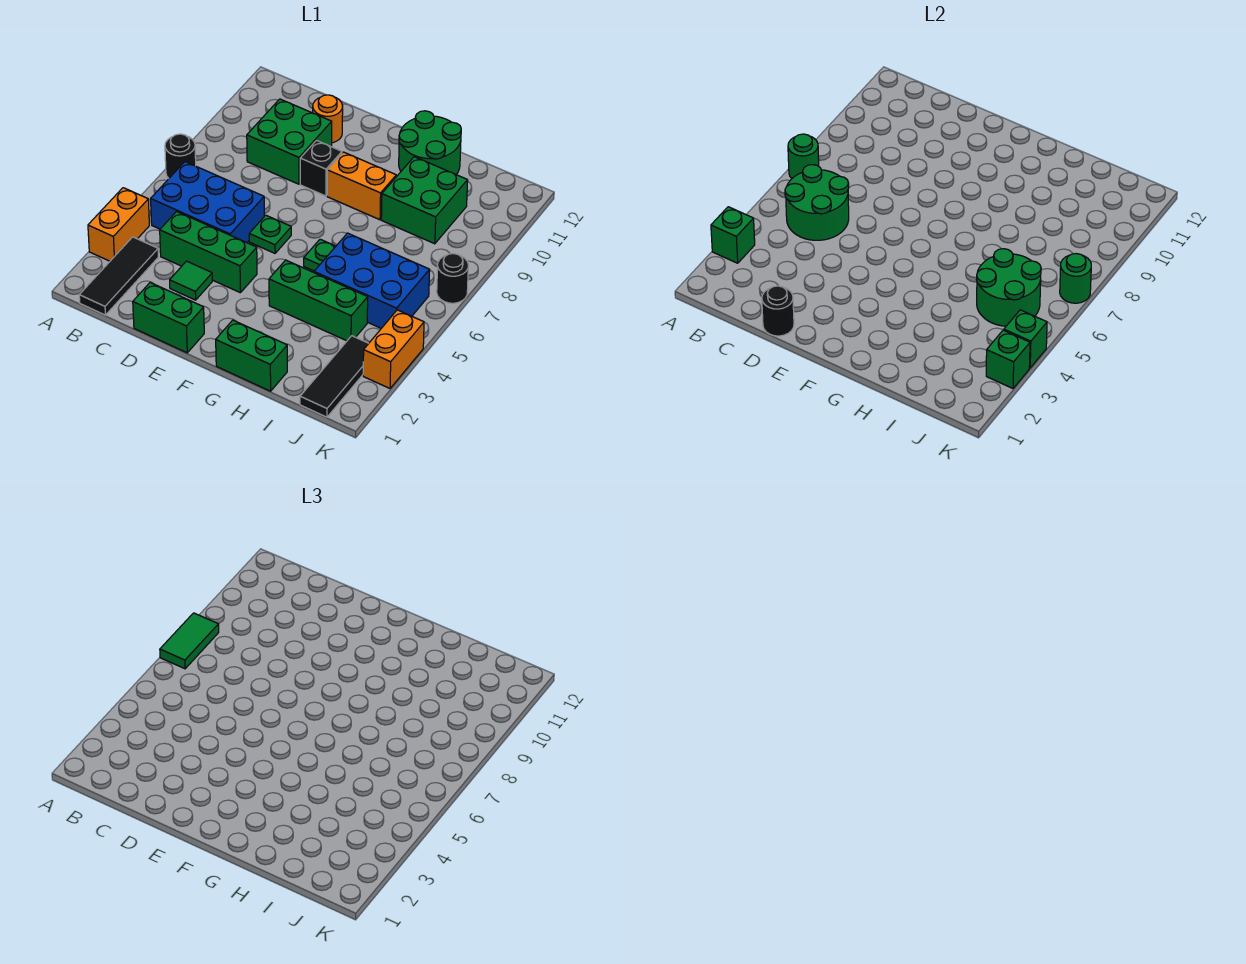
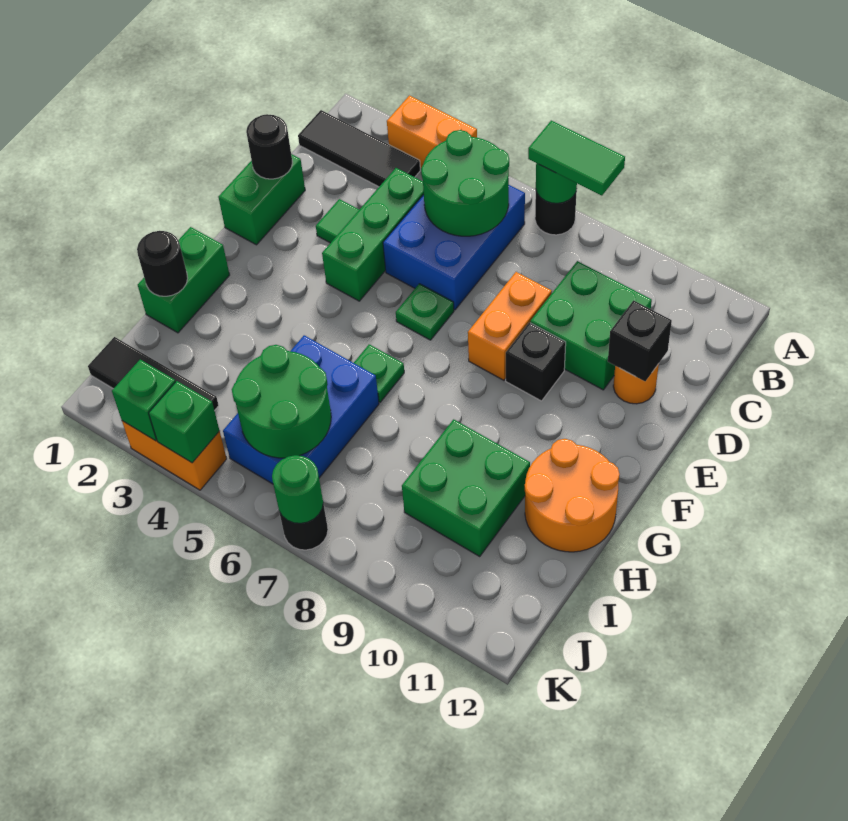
green 1x1 brick [711,207,755,263] -> none
none -> black 1x1 brick [608,300,672,381]
orange 1x2 brick [327,152,396,220] -> orange 1x2 brick moved to [468,272,552,380]
green 1x3 brick [269,260,368,341] -> none
green 2x2 round brick [399,111,461,174] -> orange 2x2 round brick [525,439,620,552]
none -> black 1x1 round brick [137,231,188,296]

